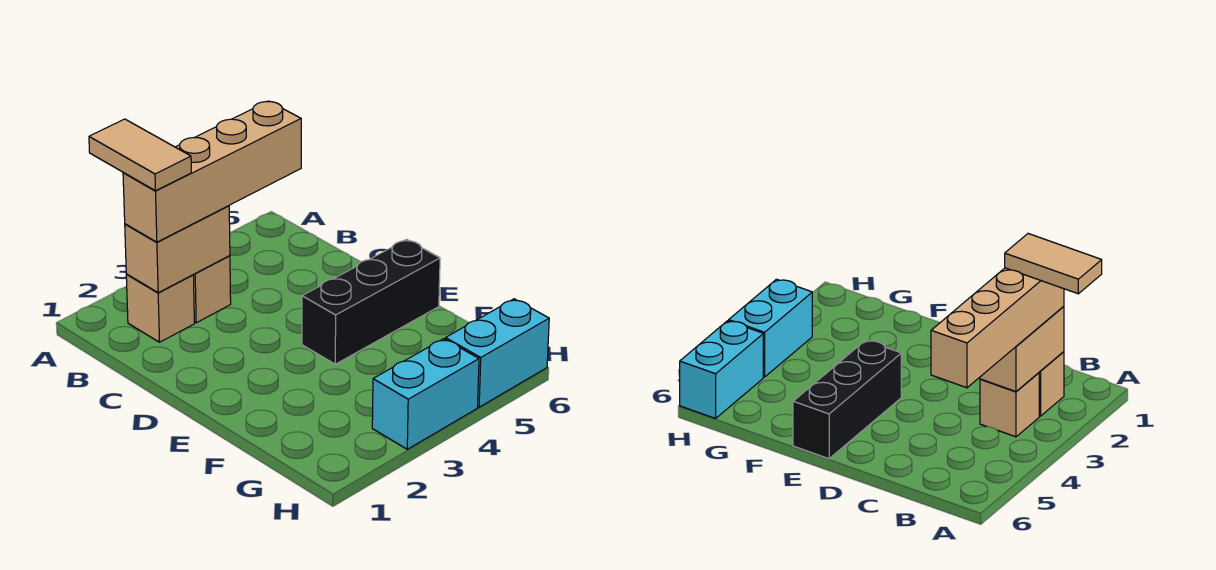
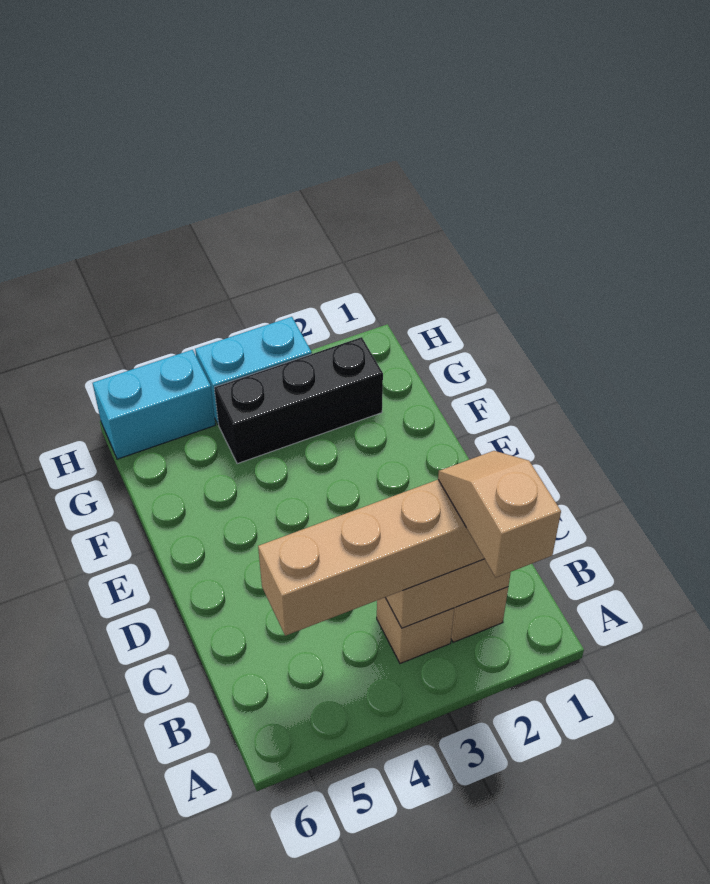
tan 1x2 tile [89,119,191,191] -> tan 1x2 slope [438,451,561,577]
black 1x3 brick [302,240,440,364] -> black 1x3 brick moved to [214,337,383,464]

